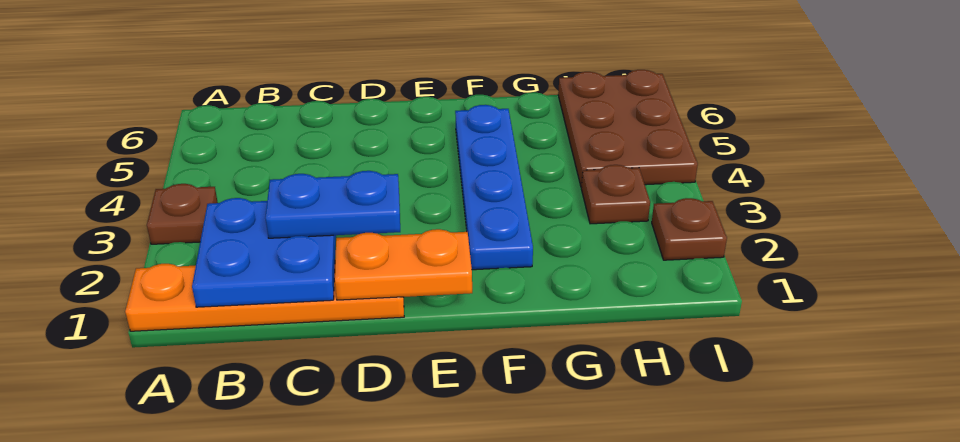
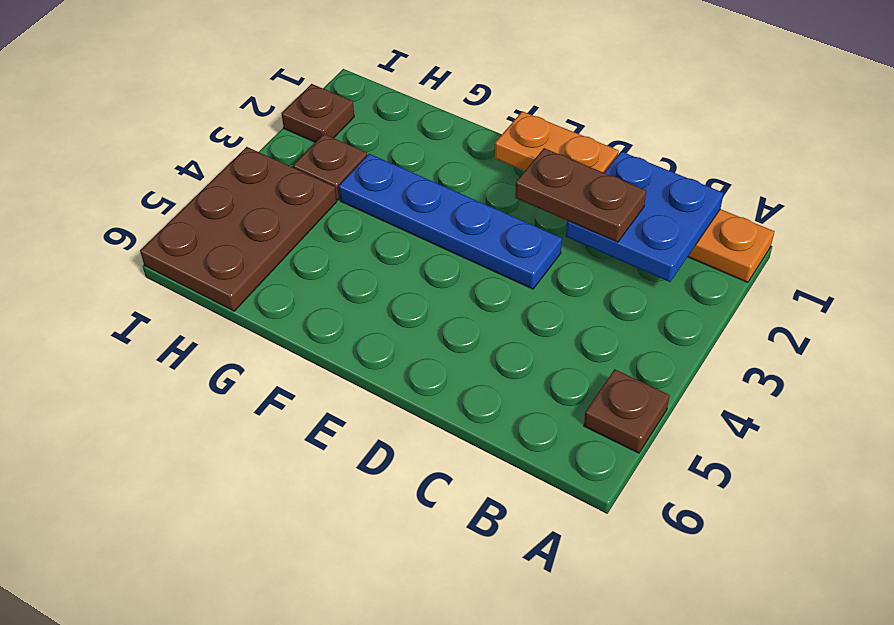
brown 1x1 plate [147,184,218,244] -> brown 1x1 plate moved to [584,369,670,453]
blue 1x2 plate [265,171,400,238] -> brown 1x2 plate [515,148,646,242]
blue 1x4 plate [455,105,533,270] -> blue 1x4 plate turned to [339,154,562,289]

